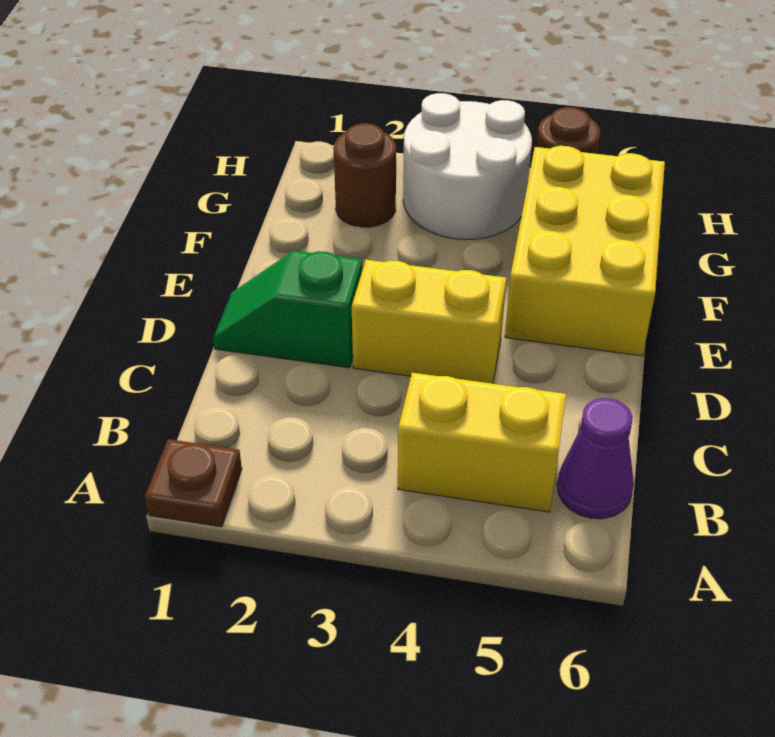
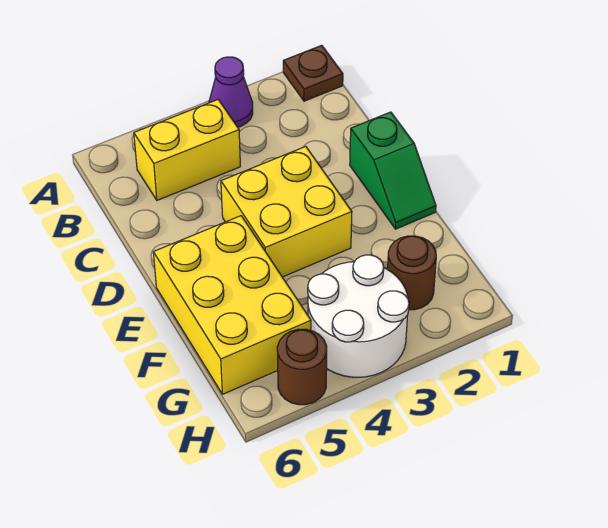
purple 1x1 cone [557,398,634,519] -> purple 1x1 cone moved to [209,57,253,127]
green 1x2 slope [213,250,363,368] -> green 1x2 slope turned to [350,112,436,229]
yellow 1x2 brick [352,260,506,384] -> yellow 2x2 brick [221,146,352,277]

